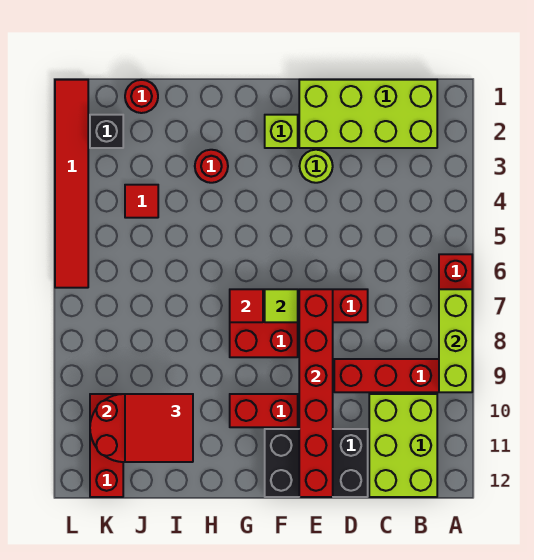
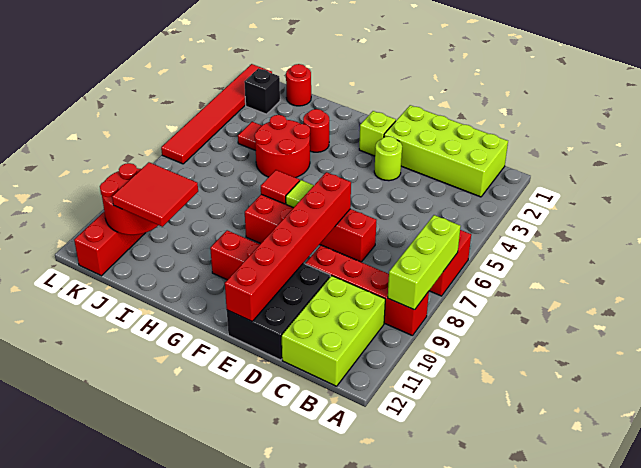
black 2x3 brick [265,429,368,497] -> black 2x3 brick turned to [227,263,330,360]
none -> red 2x2 round brick [254,115,310,178]

